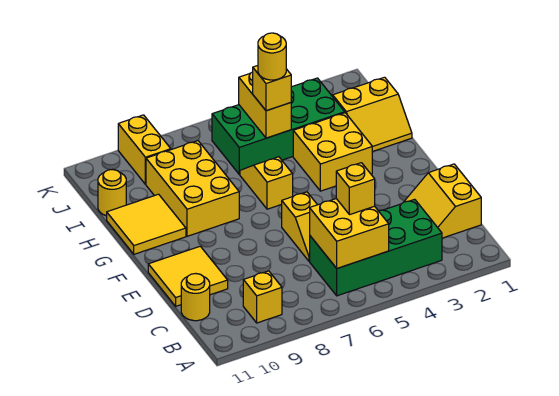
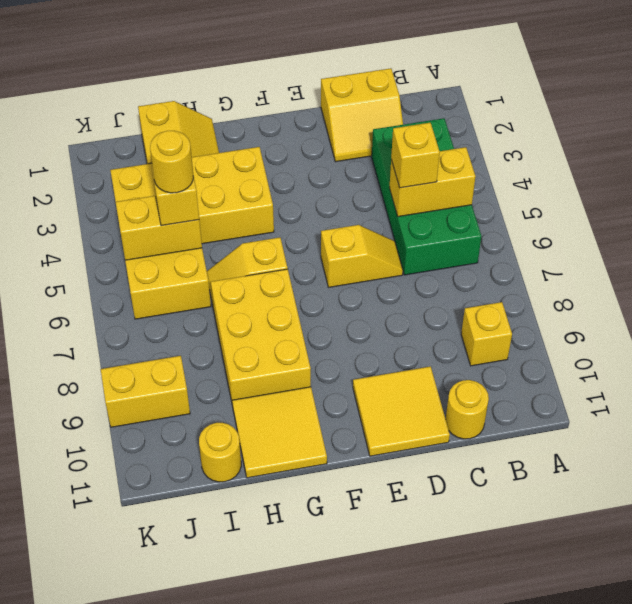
yellow 2x2 brick [310,199,389,268] -> yellow 1x2 brick [389,147,476,217]
yellow 2x3 brick [146,141,239,236] -> yellow 2x3 brick turned to [211,269,311,406]
green 2x4 brick [212,78,345,175] -> yellow 2x4 brick [110,163,211,319]

